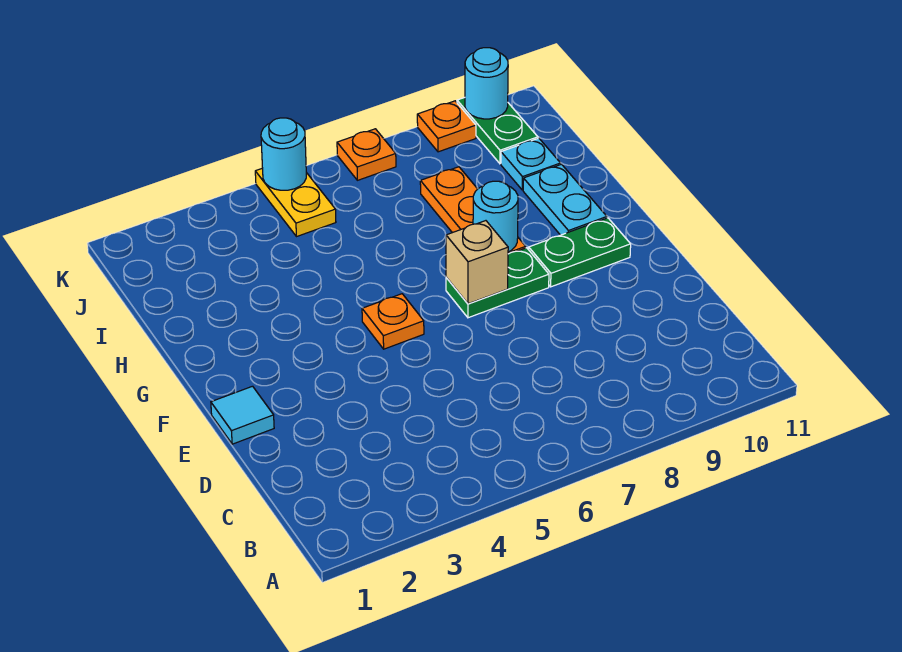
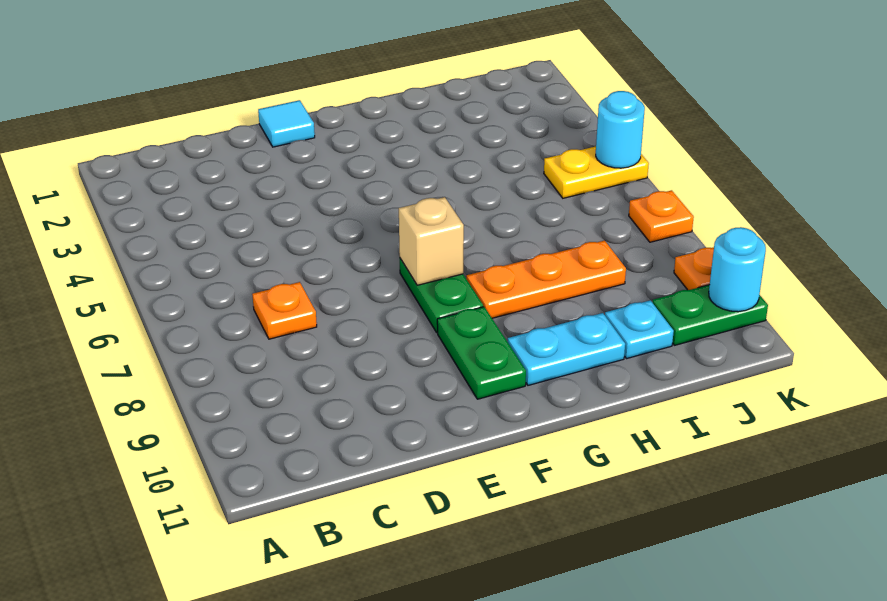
orange 1x1 plate [362,294,424,349] -> orange 1x1 plate moved to [252,282,317,339]
cyan 1x1 round brick [473,181,518,252] -> none

